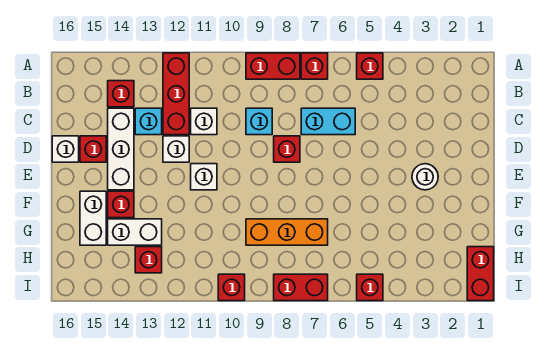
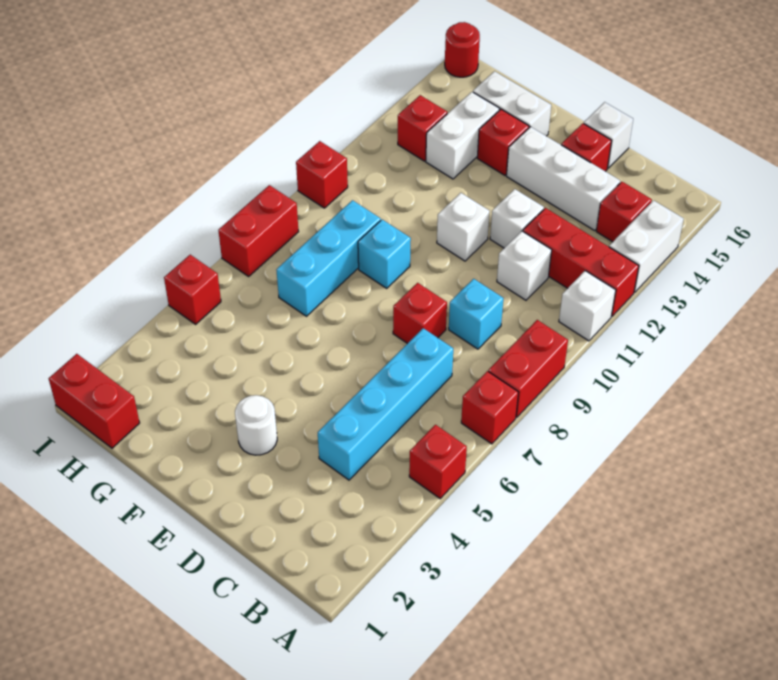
none -> white 1x1 brick [559,271,616,341]
none -> white 1x2 brick [609,200,684,293]
cyan 1x2 brick [301,108,355,135] -> cyan 1x4 brick [318,328,453,480]
cyan 1x1 brick [135,108,162,135] -> cyan 1x1 brick moved to [358,220,411,288]
orange 1x3 brick [246,219,328,245] -> cyan 1x3 brick [276,200,381,316]
none -> red 1x1 round brick [445,22,480,77]

